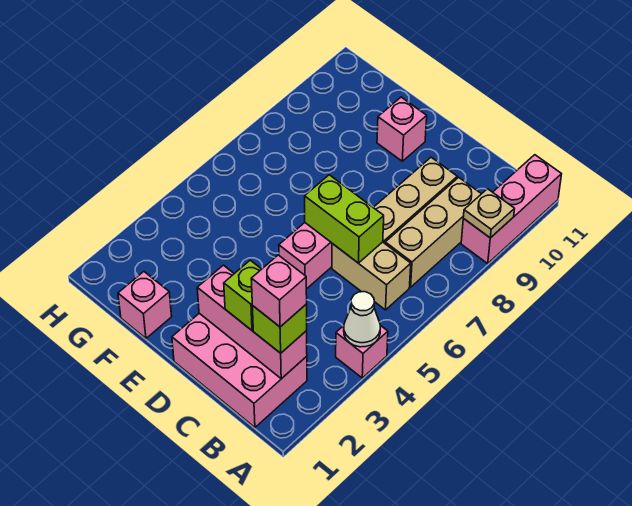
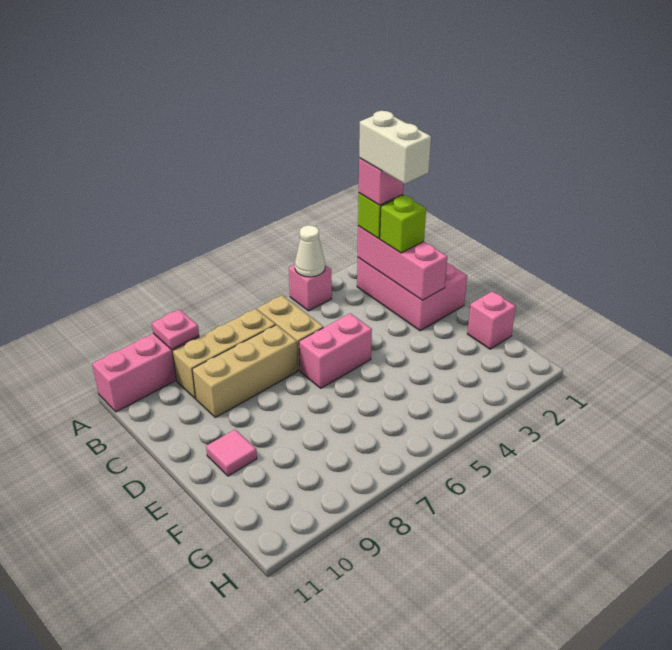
tan 1x1 plate [463,189,514,238] -> pink 1x1 plate [152,310,199,349]
none -> white 1x2 brick [359,111,431,184]
lime 1x2 brick [305,175,384,263] -> none
pink 1x1 brick [377,97,427,161] -> pink 1x1 tile [206,430,257,476]

